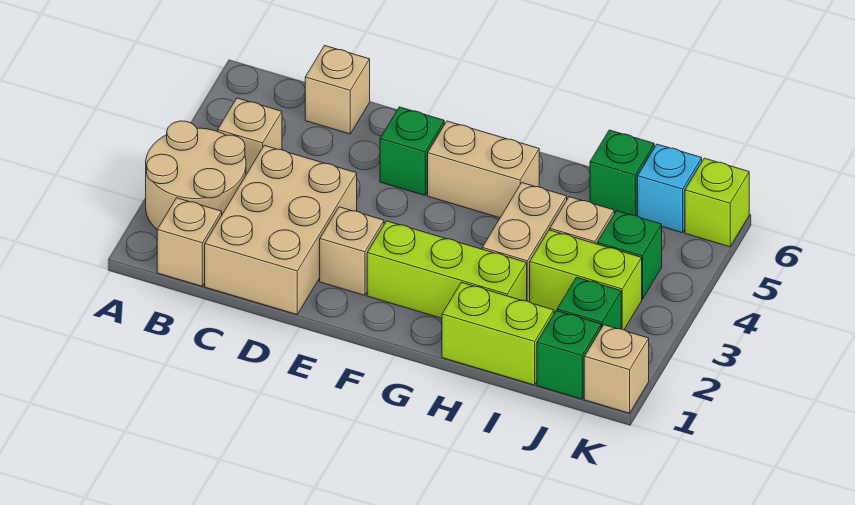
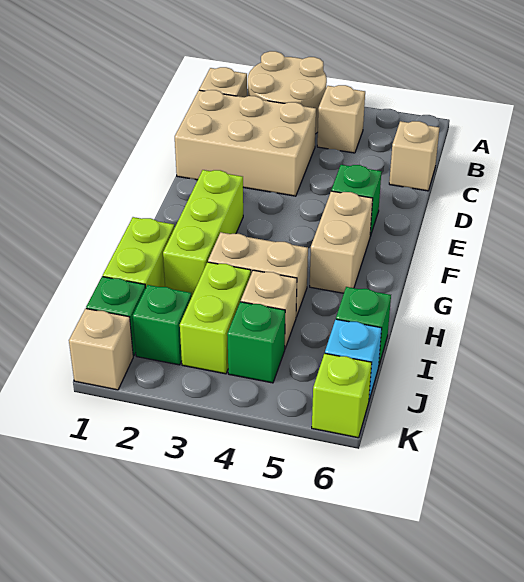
tan 1x1 brick [320,207,384,295] -> none

